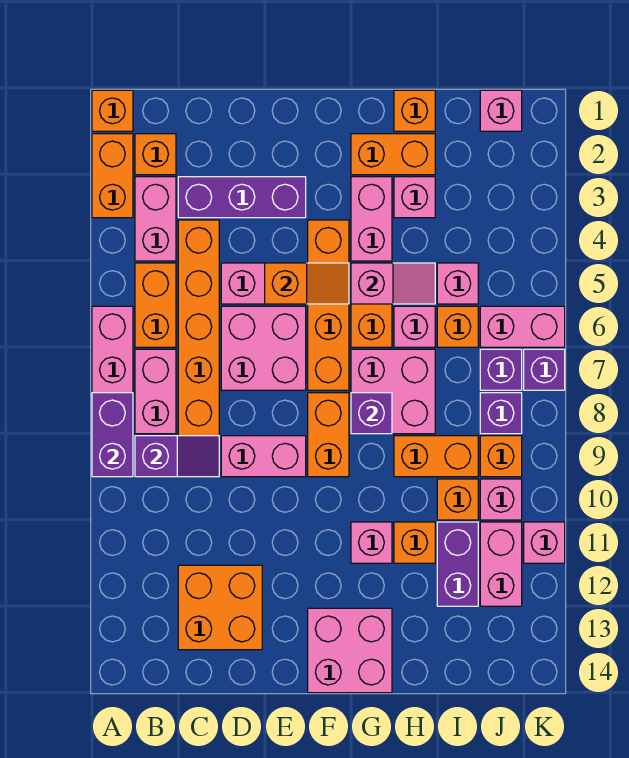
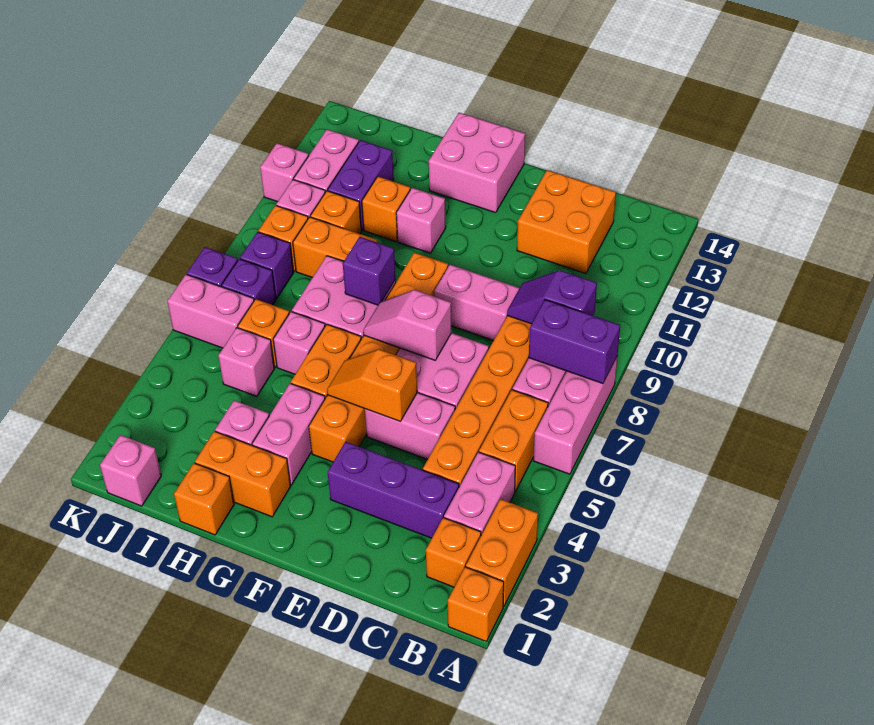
purple 1x2 brick [92,393,133,477] -> purple 1x2 brick turned to [529,300,620,384]
pink 1x2 slope [351,263,435,304] -> pink 1x2 slope moved to [363,290,452,360]

